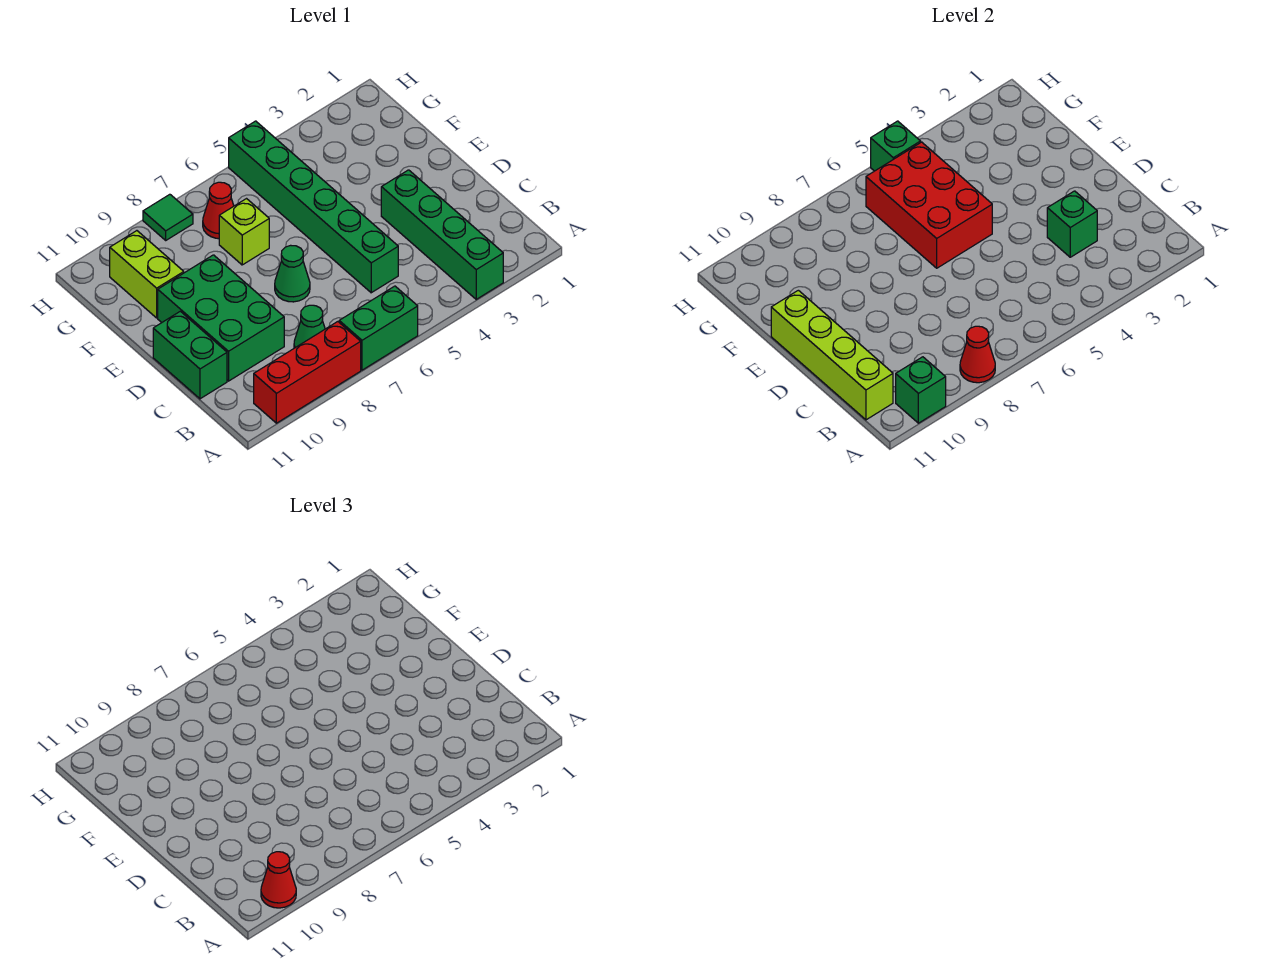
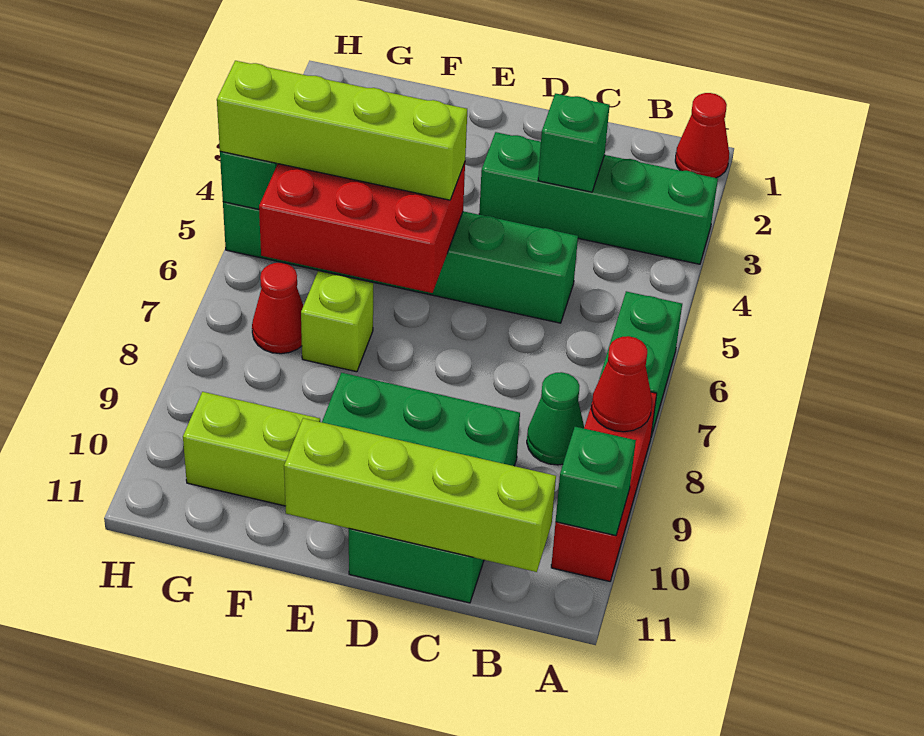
red 1x1 cone [261,852,296,908] -> red 1x1 cone moved to [675,93,729,178]
green 1x1 cone [275,245,310,302] -> none
none -> lime 1x4 brick [217,61,467,200]
green 1x1 tile [143,194,193,240] -> none

